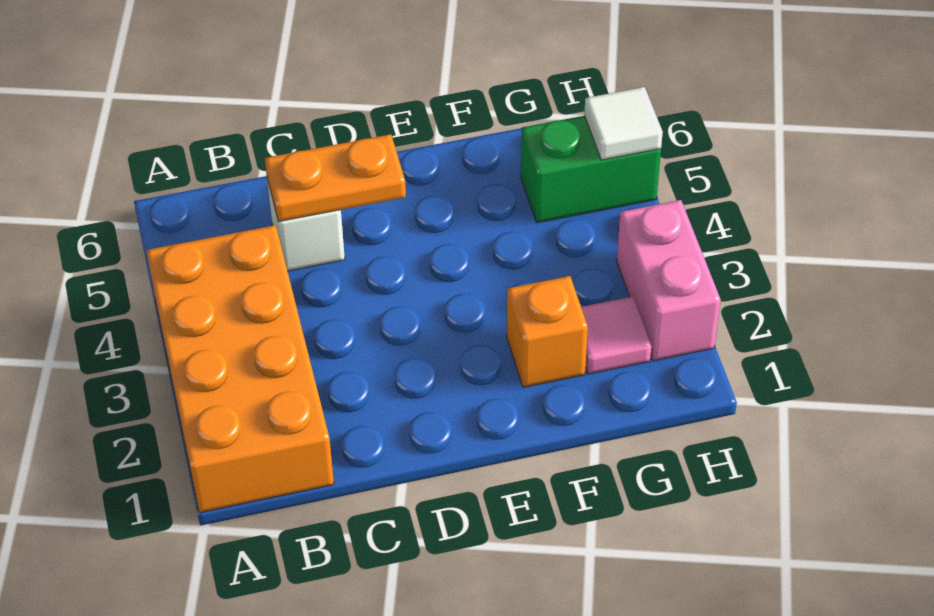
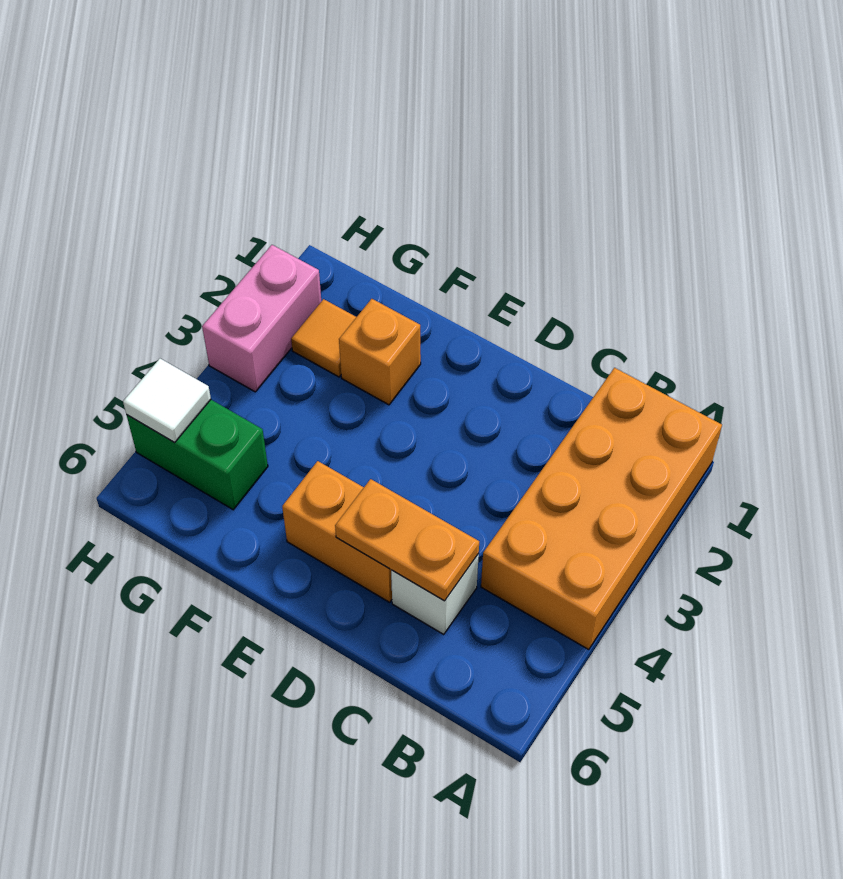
none -> orange 1x2 brick [282,461,392,602]
pink 1x1 tile [581,297,651,374] -> orange 1x1 tile [291,299,356,377]

